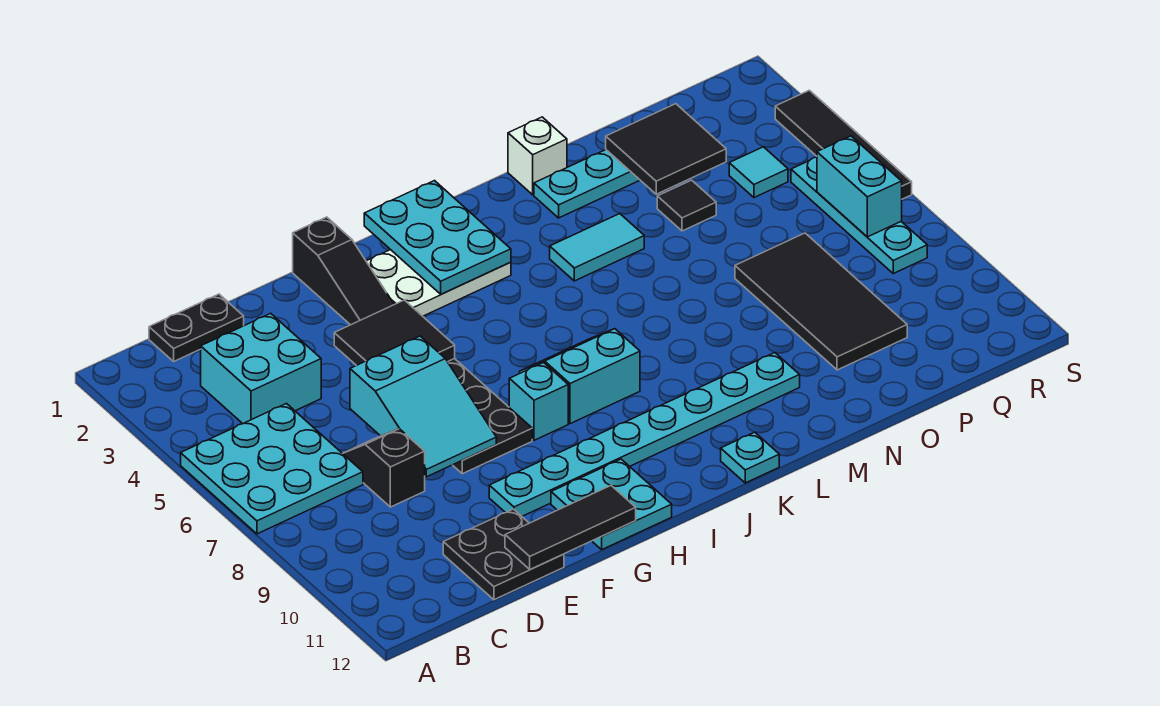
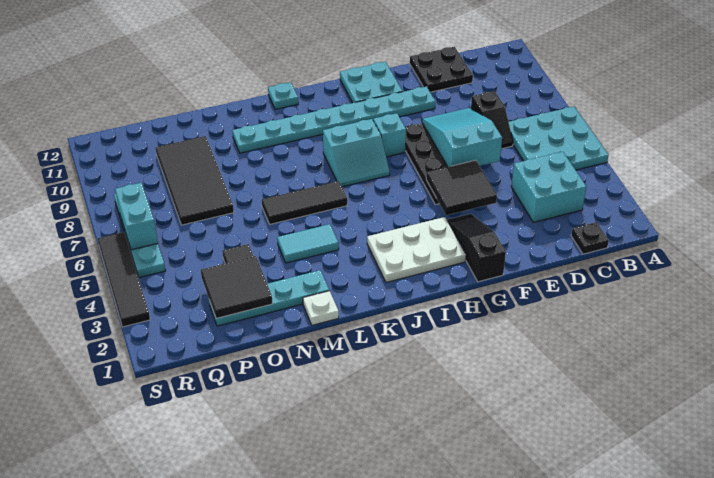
black 1x2 plate [149,294,244,361] -> black 1x1 plate [571,222,609,254]
black 1x3 tile [505,486,636,570] -> black 1x3 tile moved to [262,181,347,224]
cyan 2x3 plate [364,181,511,294] -> none
white 1x1 brick [508,117,567,195] -> white 1x1 plate [303,291,339,325]
cyan 1x1 tile [729,147,788,198] -> none

